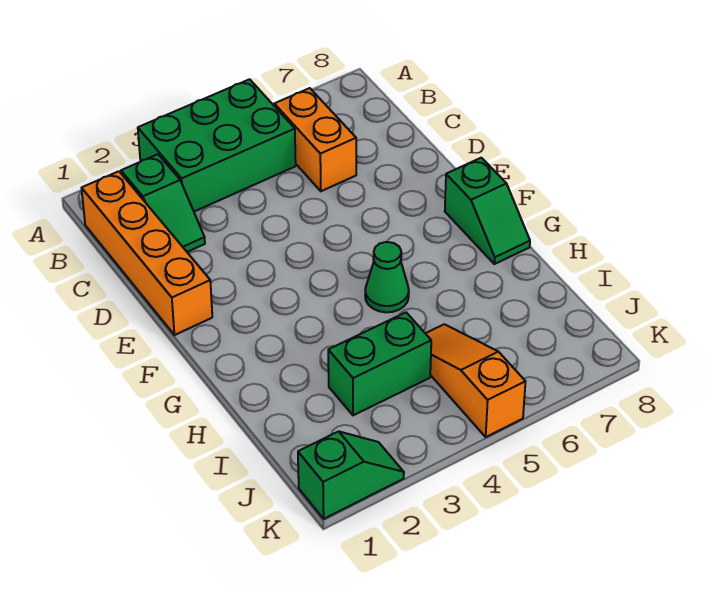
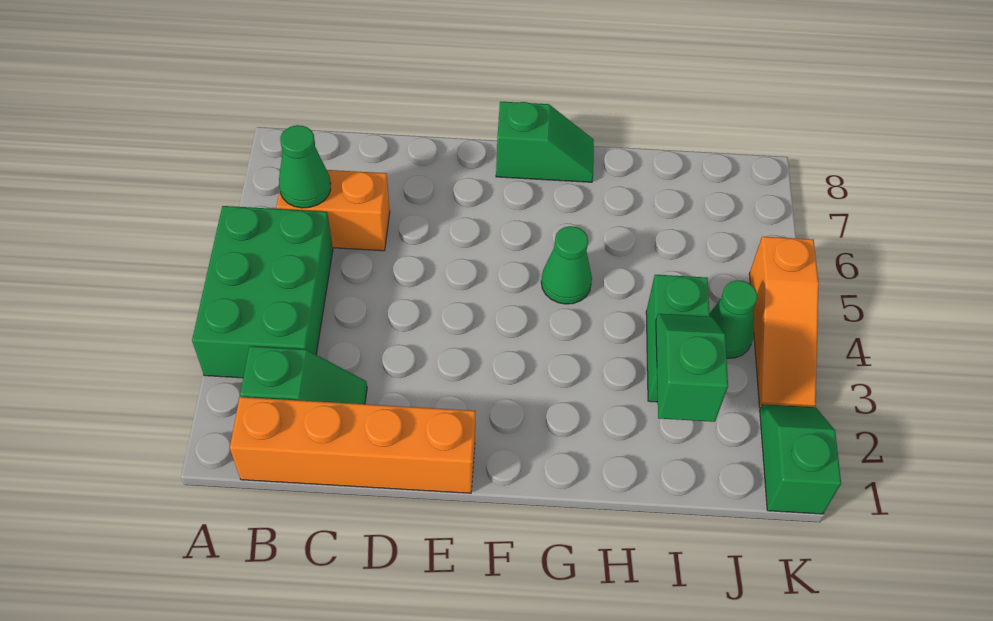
none -> green 1x1 cone [279,125,331,208]
none -> green 1x2 slope [656,314,728,422]
orange 1x3 slope [425,324,525,437] -> orange 1x3 slope turned to [749,237,819,408]
none -> green 1x1 cone [709,280,757,359]

